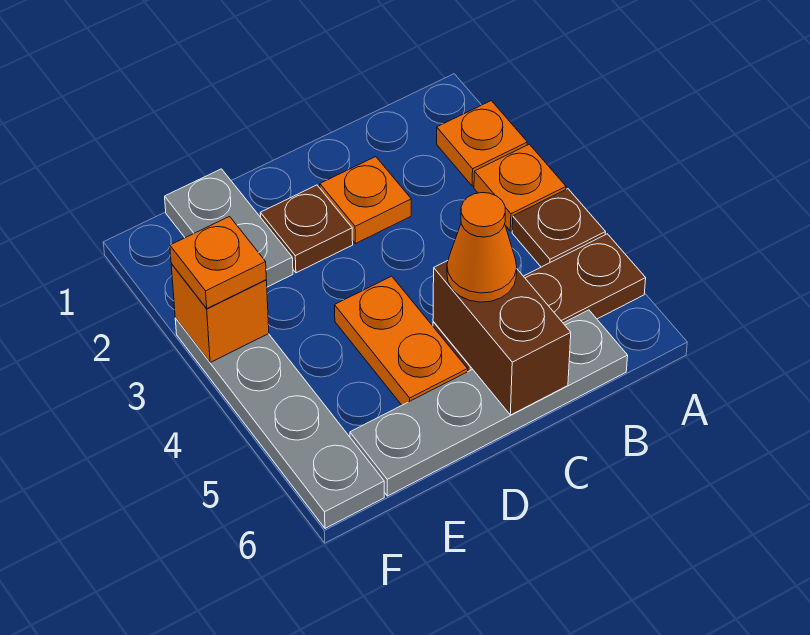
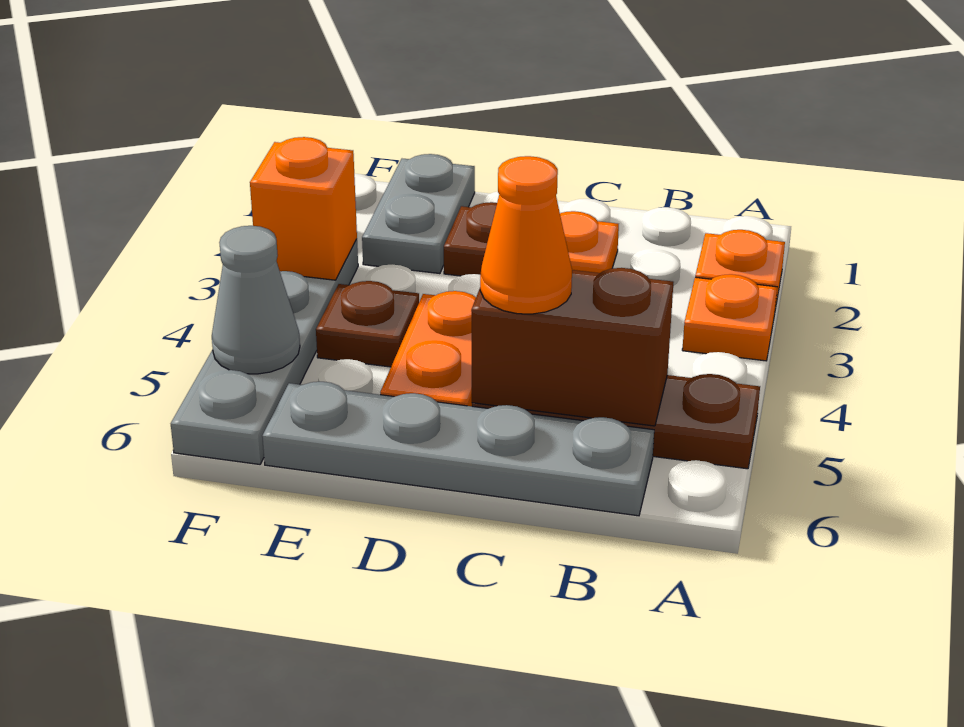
brown 1x1 plate [512,189,605,267] -> brown 1x1 plate moved to [316,281,419,367]
brown 1x2 brick [433,261,571,415] -> brown 1x2 brick turned to [471,268,673,426]
orange 1x1 plate [170,217,266,308] -> none
none -> grey 1x1 cone [212,226,300,374]

